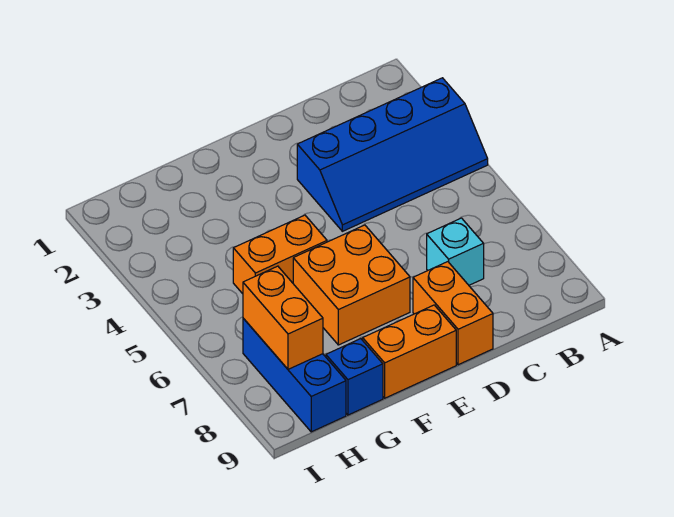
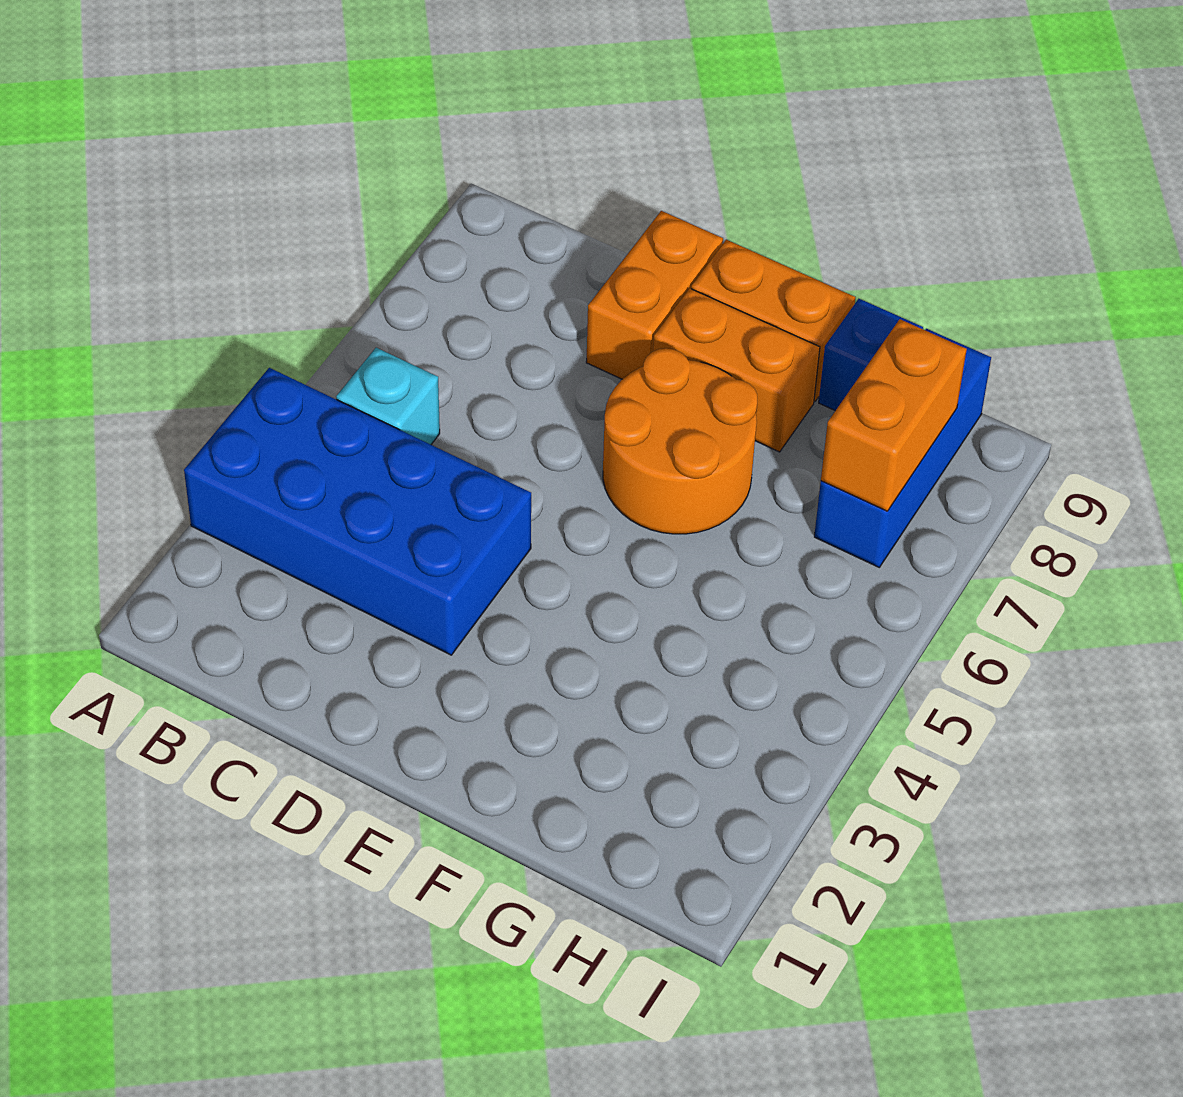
blue 2x4 slope [297,78,488,231] -> blue 2x4 brick [184,368,531,655]
cyan 1x1 brick [427,218,484,285] -> cyan 1x1 brick moved to [336,348,440,445]
orange 2x2 brick [293,225,410,345] -> orange 2x2 round brick [603,348,757,534]
orange 1x2 brick [233,215,327,294] -> orange 1x2 brick moved to [653,288,820,452]

